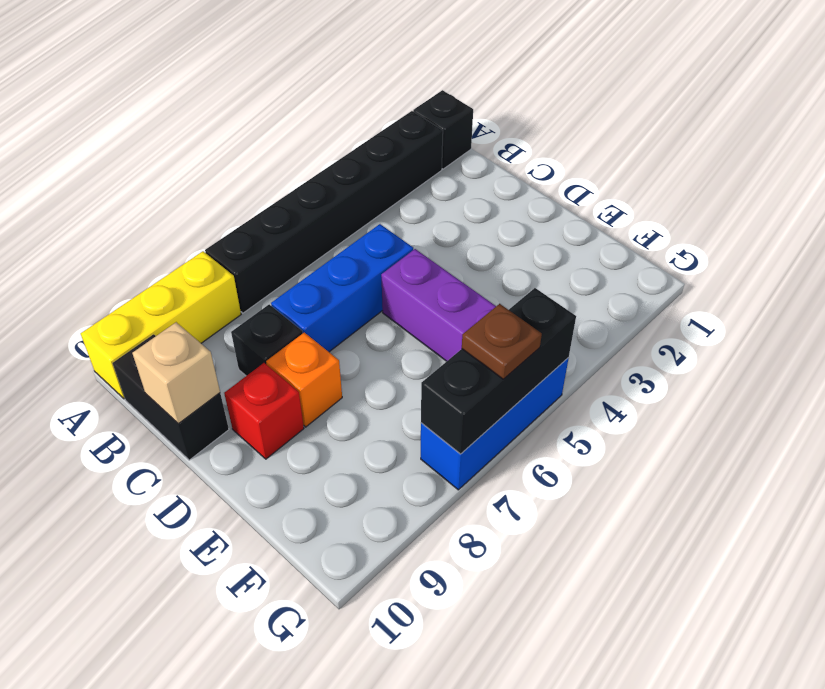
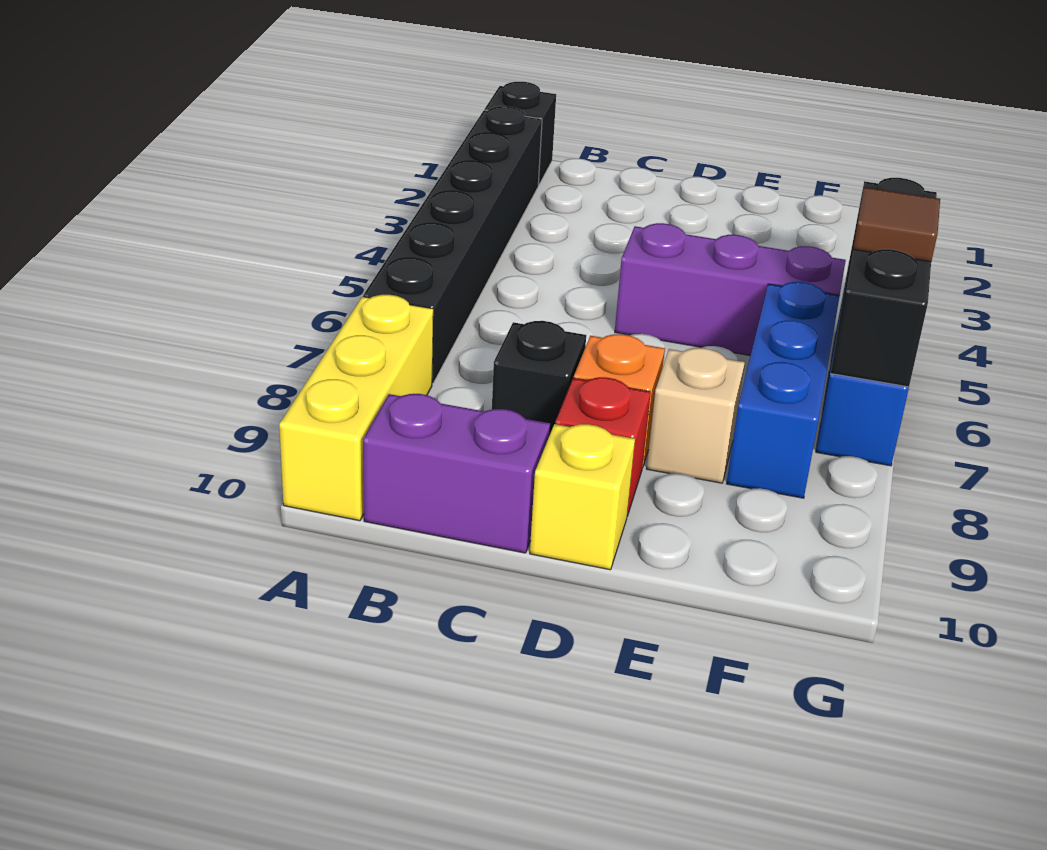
black 1x2 brick [113,334,229,460] -> purple 1x2 brick [363,394,550,553]
blue 1x3 brick [271,224,413,352] -> blue 1x3 brick moved to [726,282,840,498]
tan 1x1 brick [132,322,220,424] -> tan 1x1 brick moved to [646,348,745,483]
none -> yellow 1x1 brick [530,424,635,570]
brown 1x1 plate [462,304,542,379] -> brown 1x1 tile [853,187,940,262]

